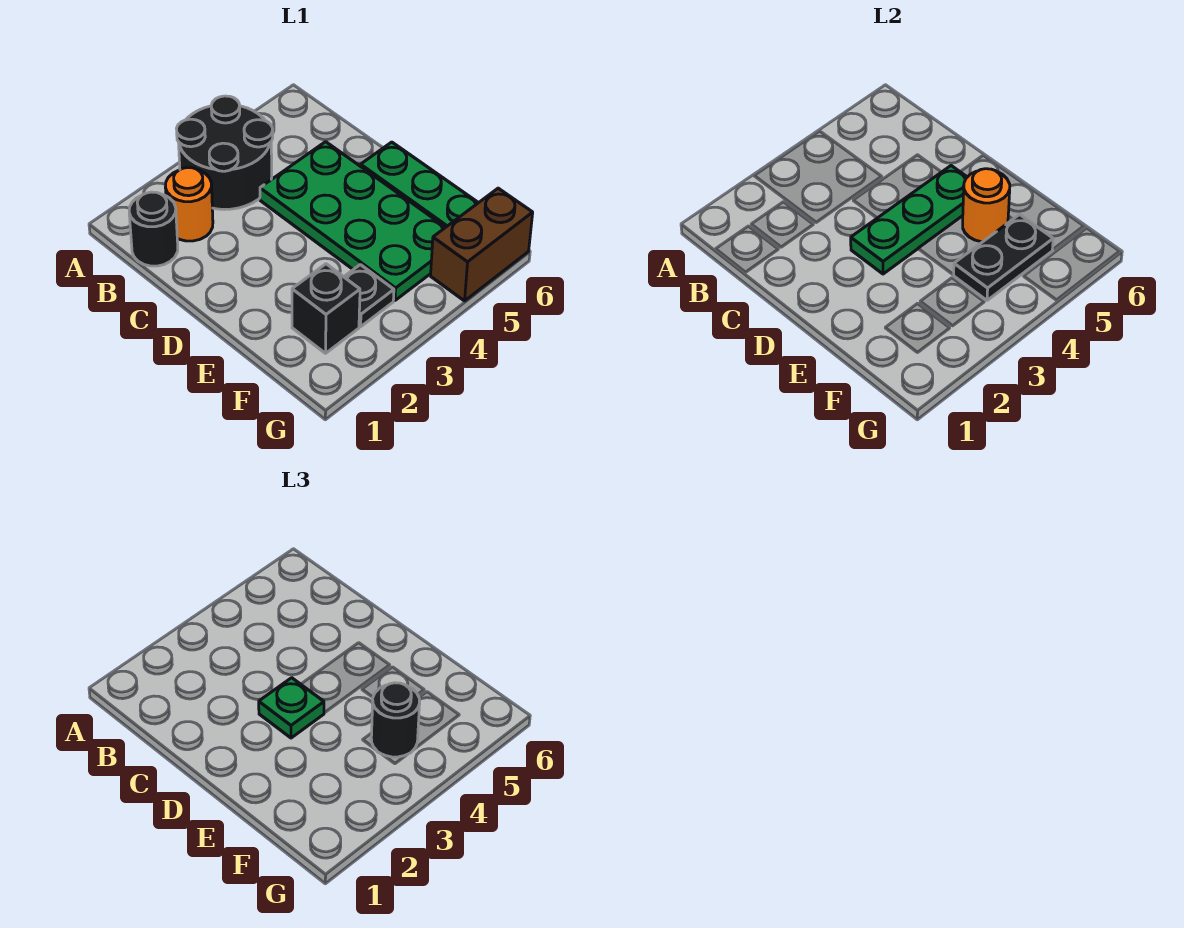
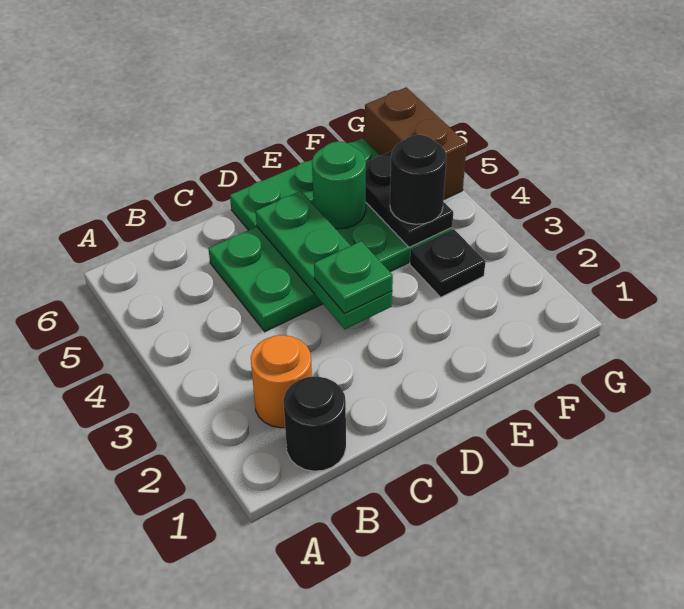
black 2x2 round brick [176,96,273,210] -> none
orange 1x1 round brick [963,169,1010,242] -> green 1x1 round brick [312,141,366,229]
black 1x1 brick [292,264,360,353] -> none

